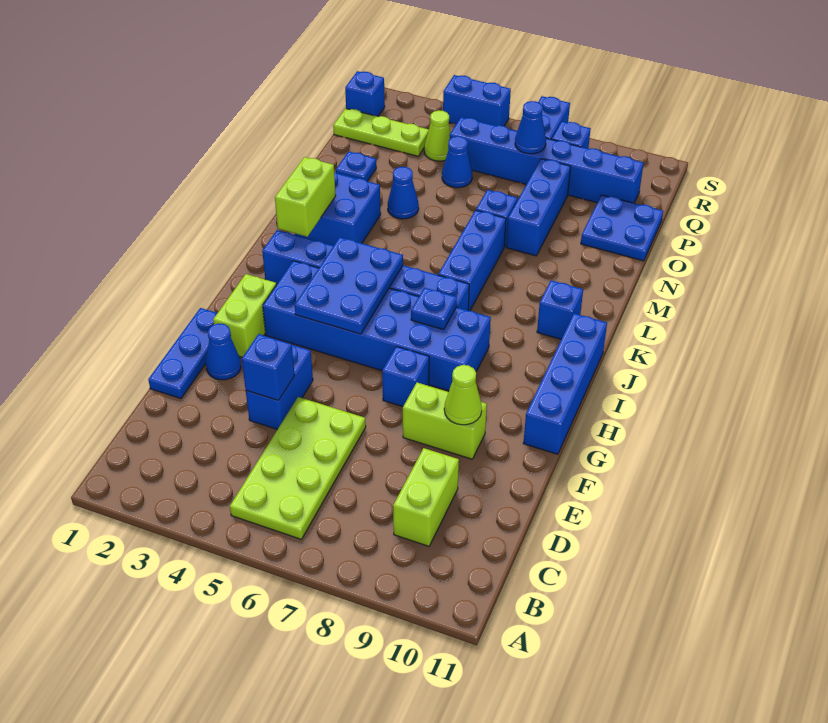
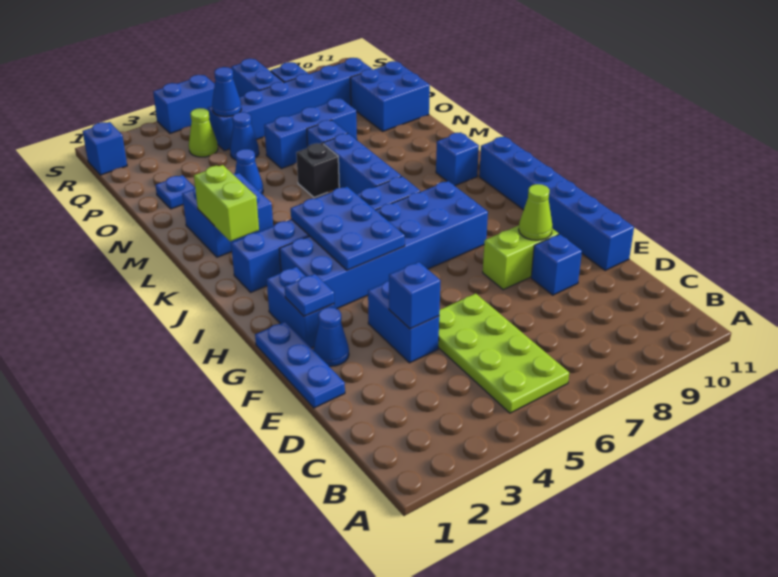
lime 1x2 brick [393,448,459,546] -> none
lime 1x2 brick [213,274,276,357] -> blue 1x2 brick [267,267,335,348]
blue 1x1 brick [382,346,429,407] -> blue 1x1 brick moved to [531,234,582,295]
blue 1x4 brick [523,313,607,454] -> blue 1x6 brick [479,137,634,271]
blue 1x1 plate [411,288,457,330] -> blue 1x1 plate moved to [285,274,334,316]
none -> black 1x1 brick [296,143,339,197]
blue 1x3 brick [506,159,571,256] -> blue 1x3 brick turned to [264,98,357,169]
blue 2x2 plate [581,195,663,261] -> blue 2x2 brick [350,61,430,131]
lime 1x3 plate [333,108,429,156] -> none
blue 1x1 cone [515,101,546,154] -> blue 1x1 cone moved to [212,67,241,117]

